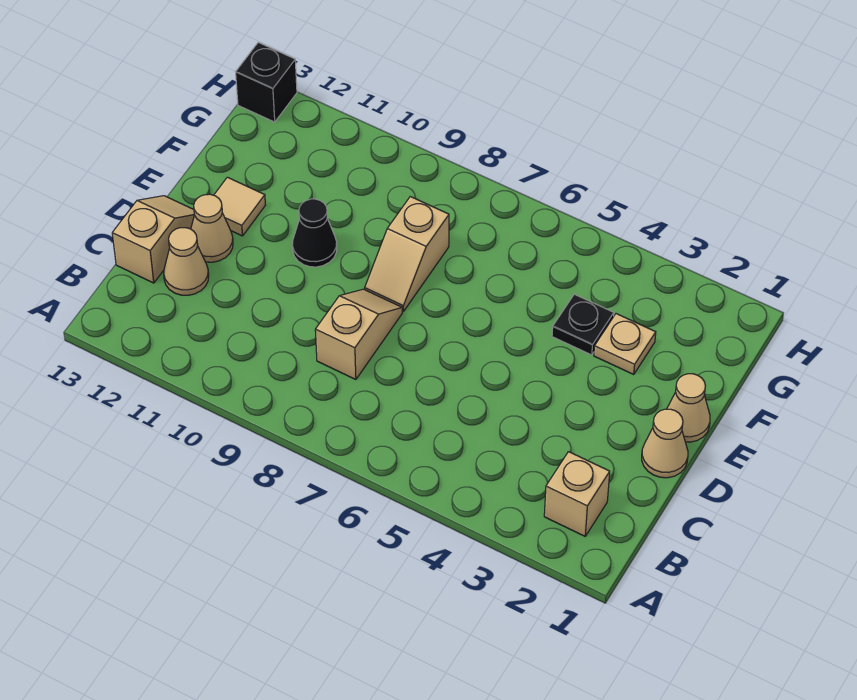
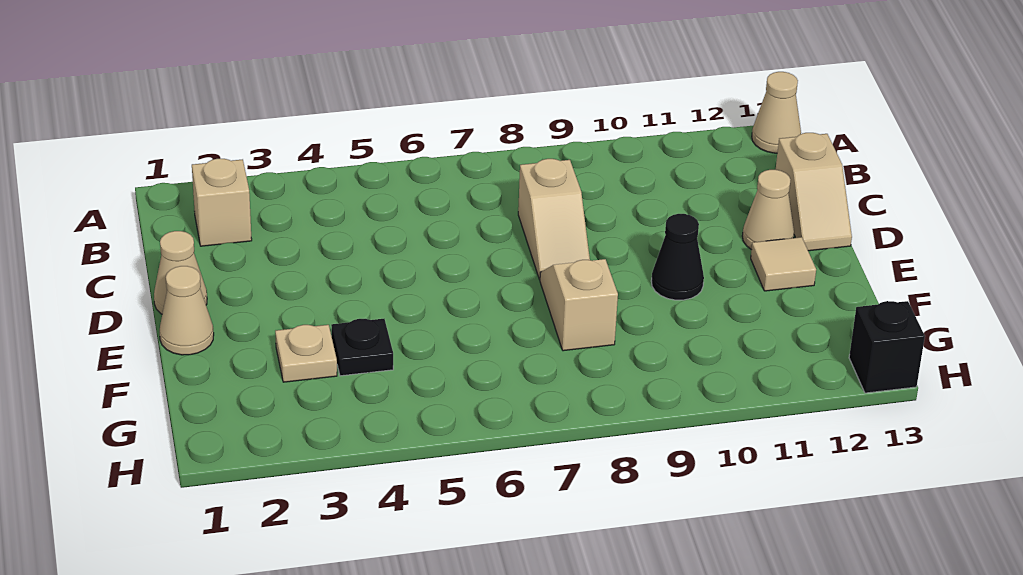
tan 1x1 cone [164,228,209,295] -> tan 1x1 cone moved to [752,72,801,153]

